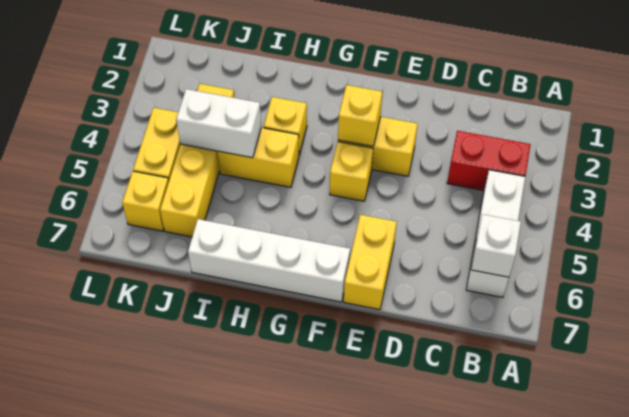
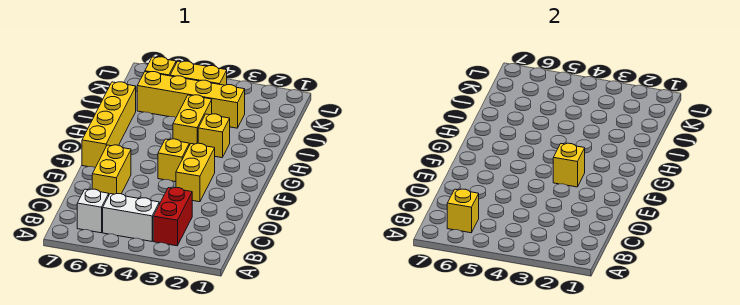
white 1x1 brick [471,214,521,277] -> yellow 1x1 brick [447,189,479,233]
yellow 1x2 brick [344,215,397,310] -> yellow 1x2 brick turned to [92,145,131,194]
white 1x4 brick [188,219,350,302] -> yellow 1x4 brick [82,82,136,168]
white 1x2 brick [176,89,261,158] -> none

